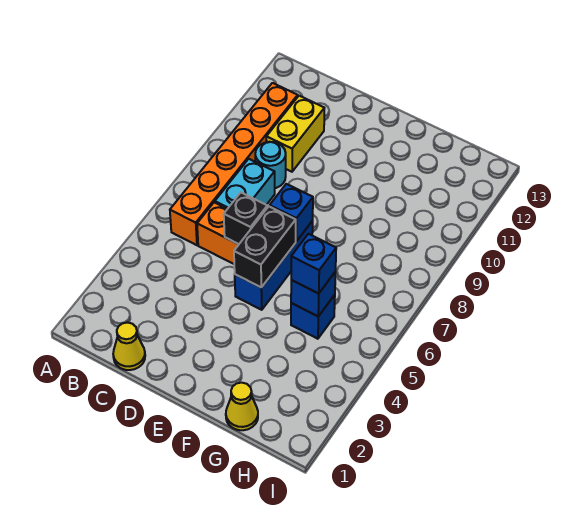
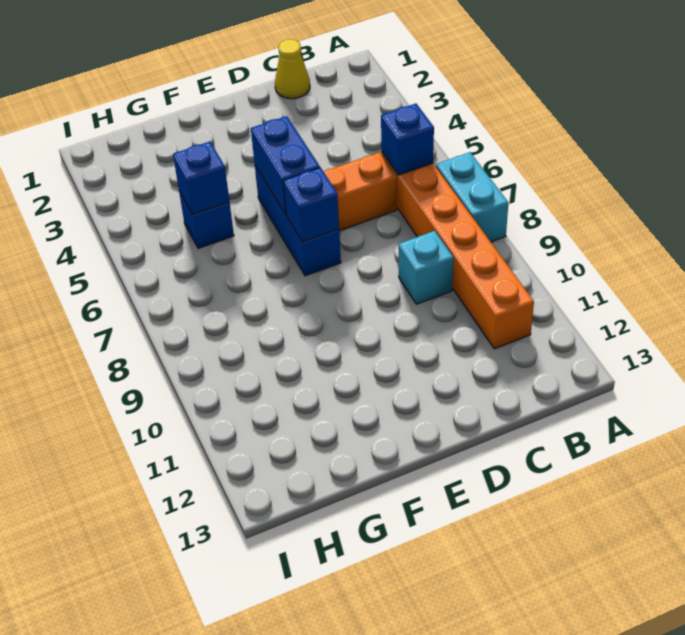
cyan 1x2 brick [215,159,275,209] -> cyan 1x2 brick moved to [436,152,508,242]
cyan 1x1 round brick [255,142,286,188] -> cyan 1x1 brick [399,231,454,304]
yellow 1x2 brick [266,96,324,172] -> none
black 1x1 brick [224,193,267,244] -> none
black 1x2 brick [234,206,296,287] -> blue 1x2 brick [251,116,320,214]
yellow 1x1 cone [226,383,258,430] -> none
blue 1x1 brick [291,234,336,293] -> blue 1x1 brick moved to [381,104,434,175]

